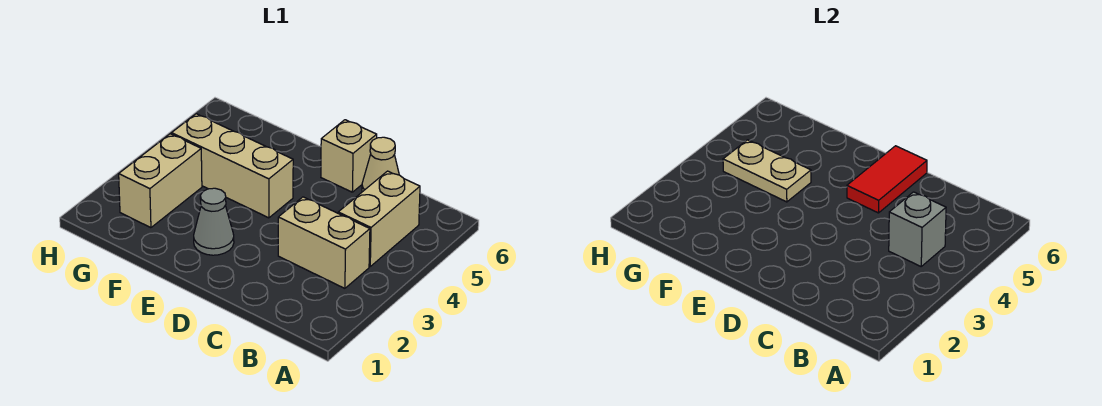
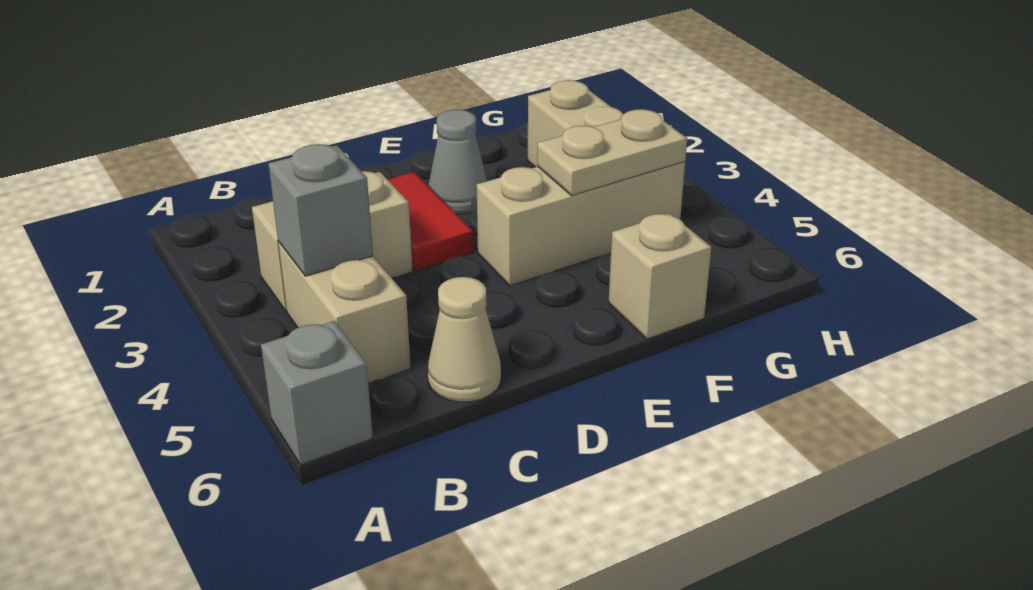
none -> grey 1x1 brick [261,321,373,465]
red 1x2 tile [847,146,927,213] -> red 1x2 tile moved to [387,172,474,271]
tan 1x1 brick [321,120,377,192] -> tan 1x1 brick moved to [609,214,711,339]

